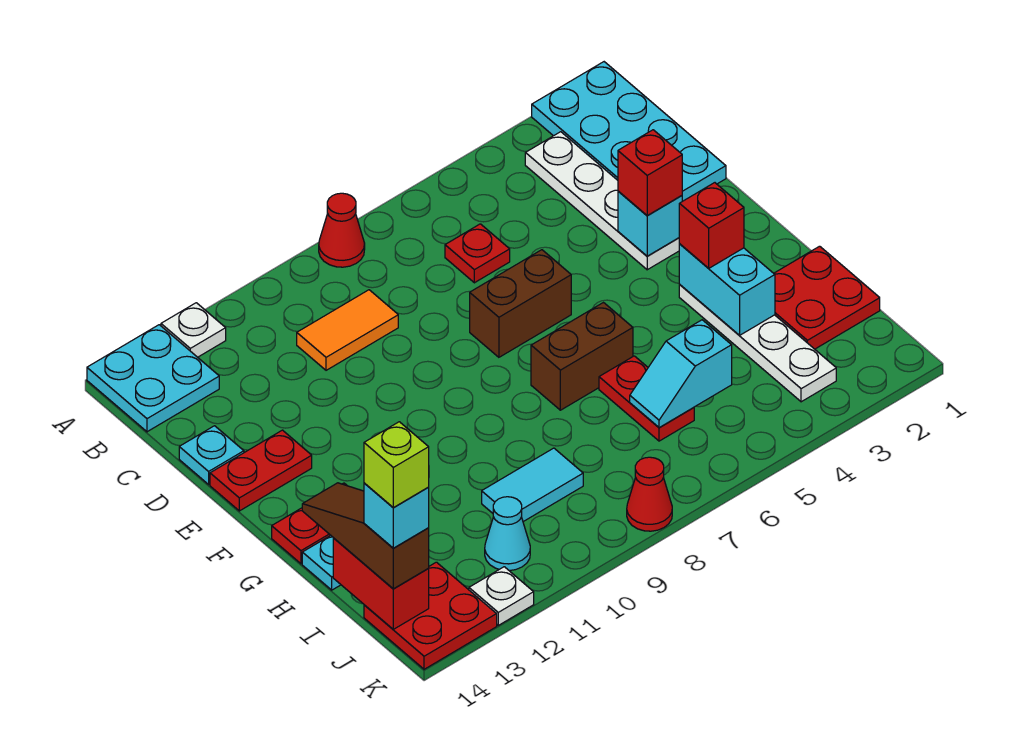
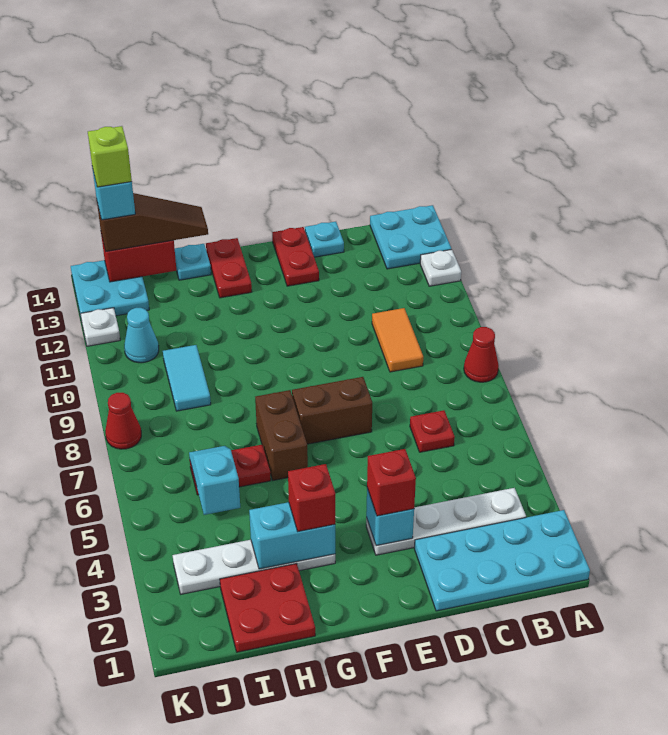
brown 1x2 brick [470,250,571,357] -> brown 1x2 brick turned to [292,377,372,444]
red 2x2 plate [364,562,497,669] -> cyan 2x2 plate [71,260,149,316]

